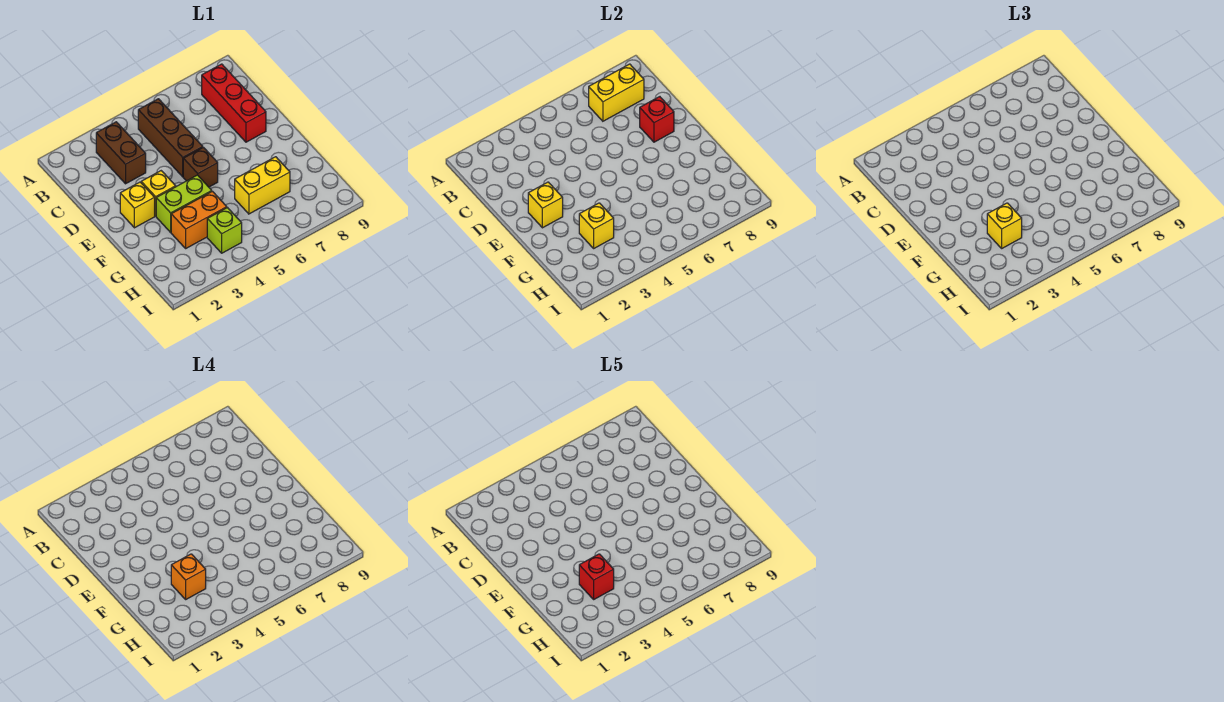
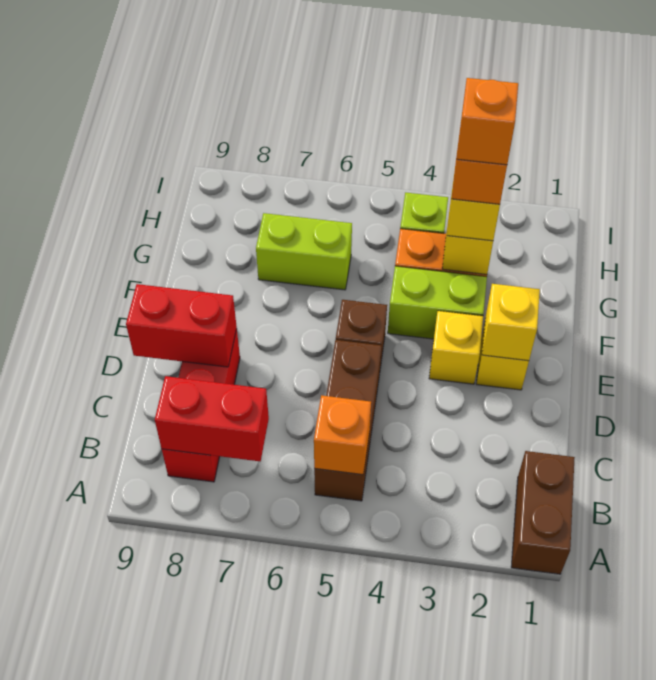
brown 1x2 brick [96,122,146,184] -> brown 1x2 brick moved to [511,451,575,574]
none -> orange 1x1 brick [314,395,371,475]
yellow 1x2 brick [589,64,644,121] -> red 1x2 brick [155,376,269,461]
red 1x1 brick [640,97,674,142] -> red 1x2 brick [126,284,237,367]
red 1x1 brick [579,554,614,599] -> orange 1x1 brick [457,78,518,165]
yellow 1x2 brick [235,157,290,214] -> lime 1x2 brick [256,213,352,290]

